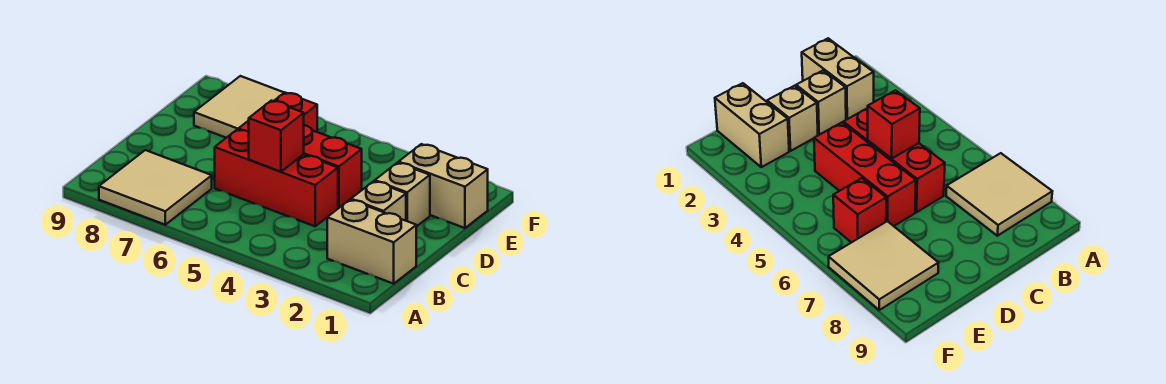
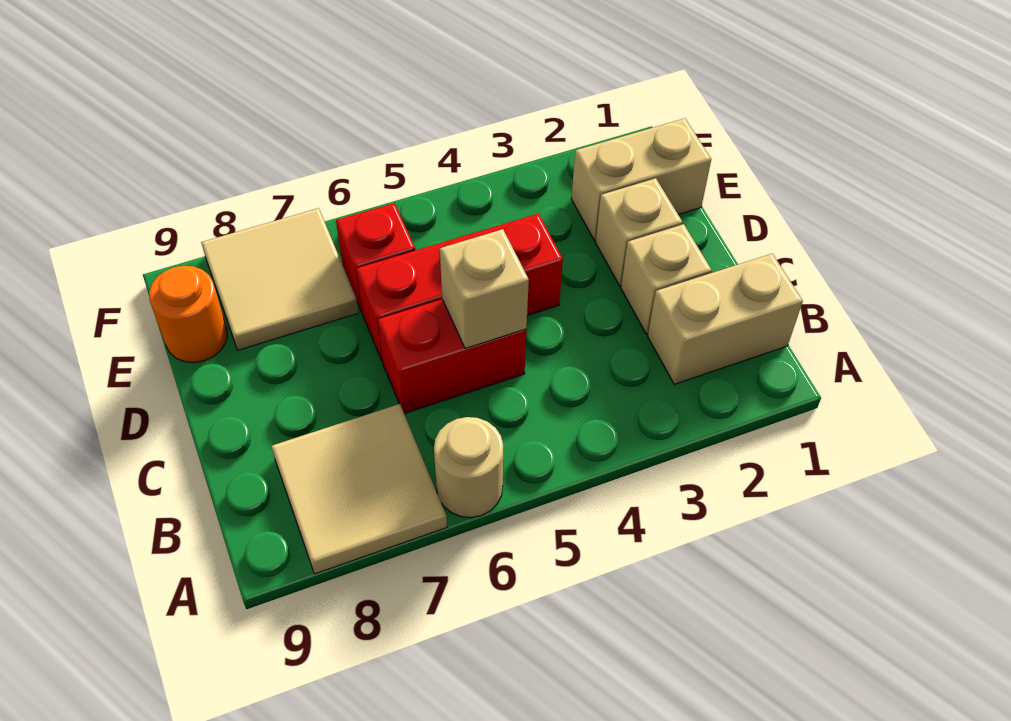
none -> tan 1x1 round brick [434,417,503,517]
red 1x3 brick [215,129,338,226] -> red 1x2 brick [378,299,526,414]
red 1x1 brick [249,101,304,172] -> tan 1x1 brick [440,229,529,349]
none -> orange 1x1 round brick [149,266,227,363]

